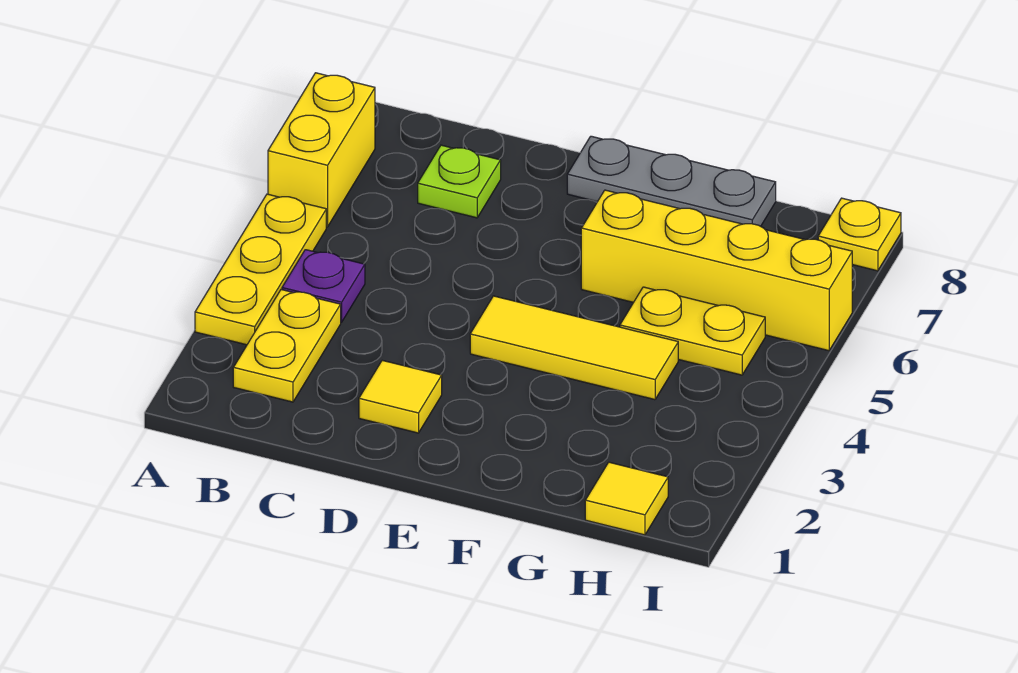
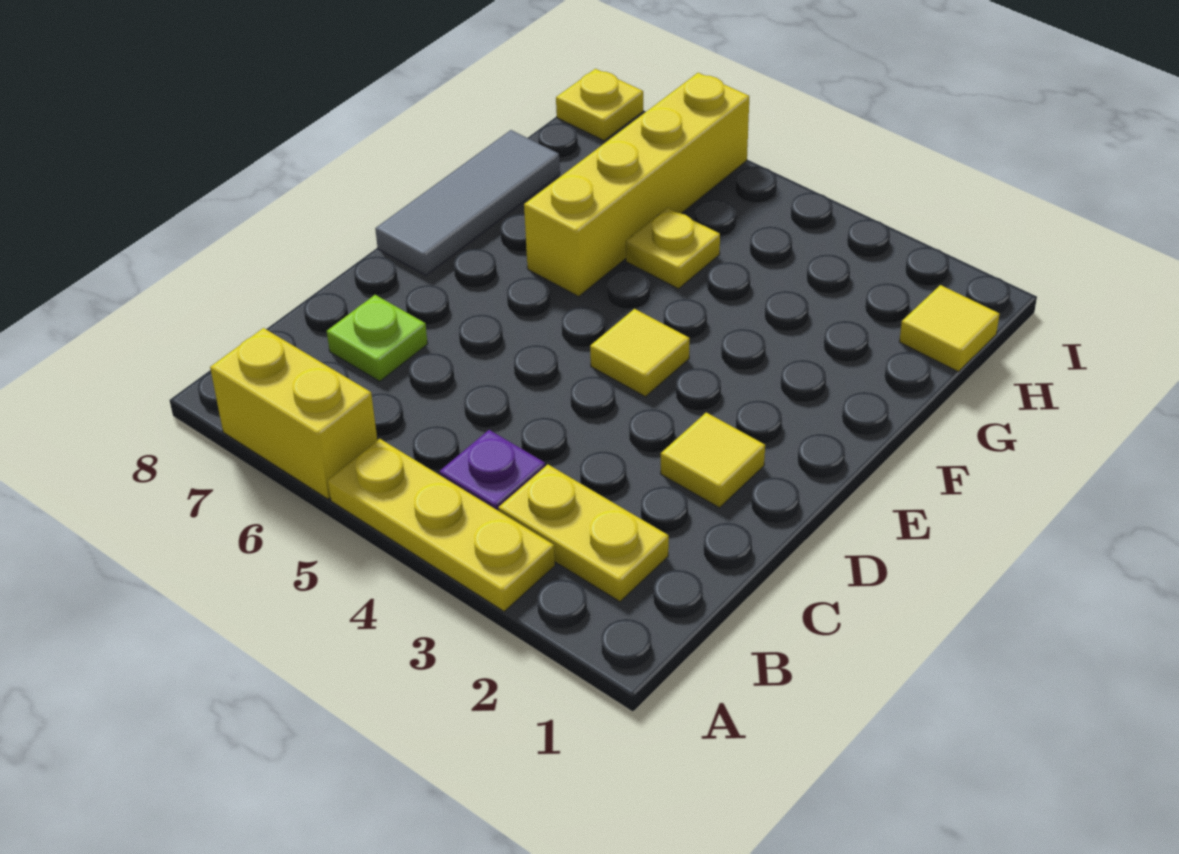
yellow 1x3 tile [470,296,678,400] -> yellow 1x1 tile [590,309,690,397]
grey 1x3 plate [567,136,776,226] -> grey 1x3 tile [375,130,560,275]
yellow 1x2 plate [620,287,765,375] -> yellow 1x1 plate [626,208,720,289]

